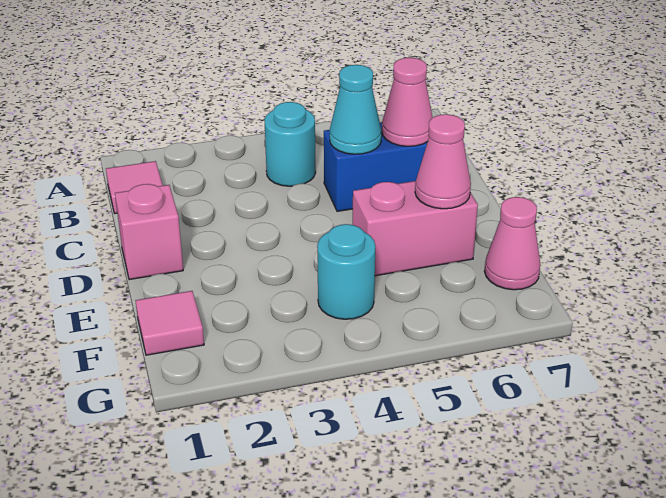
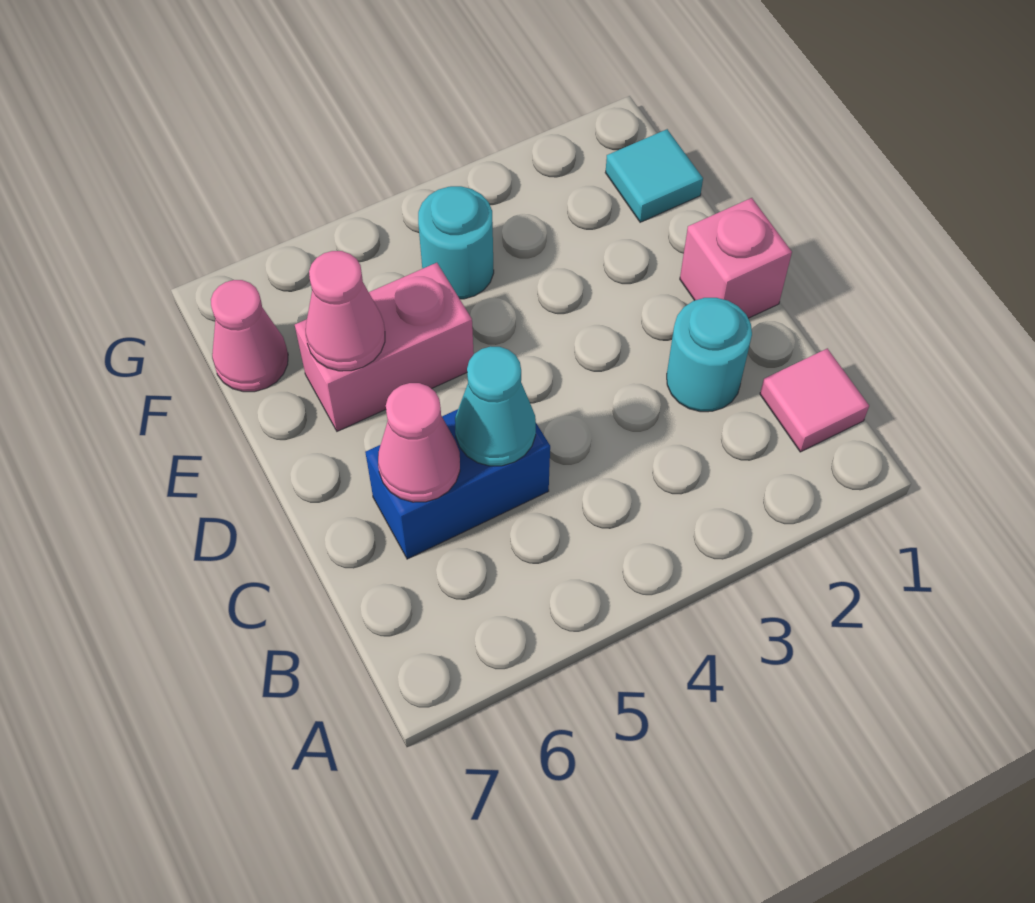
cyan 1x1 round brick [264,102,316,186] -> cyan 1x1 round brick moved to [667,298,752,412]
pink 1x1 tile [135,291,204,355] -> cyan 1x1 tile [605,129,703,222]

